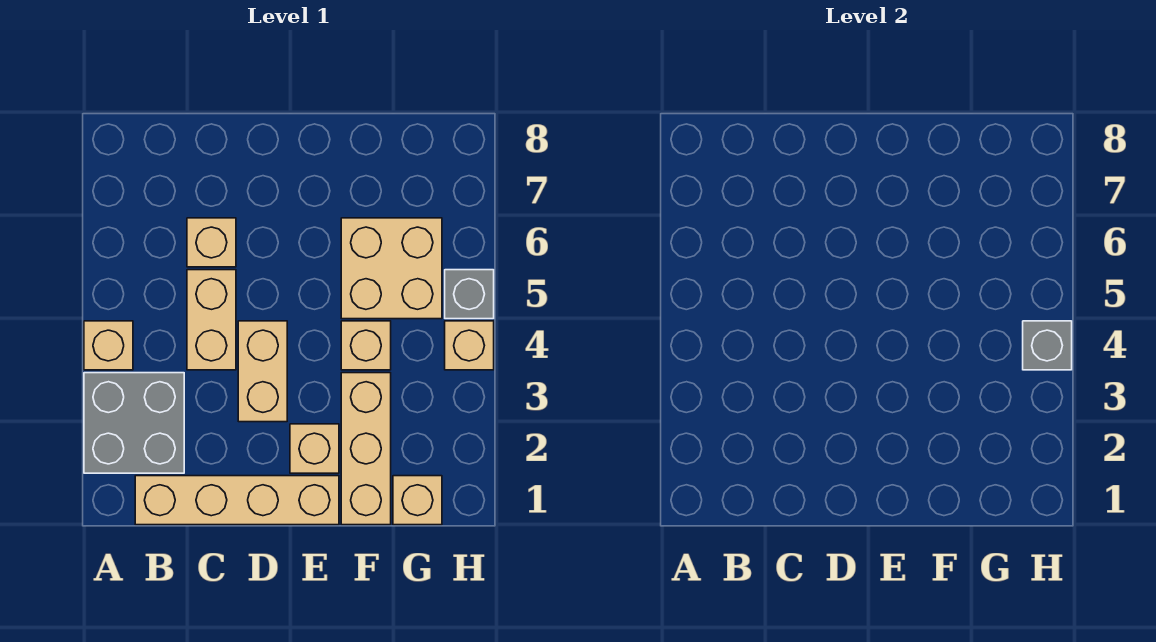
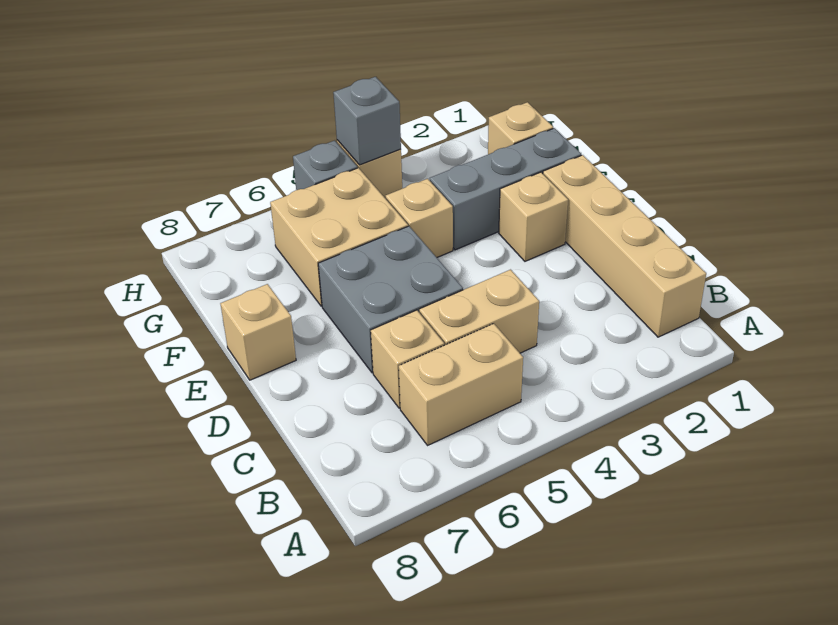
grey 2x2 brick [84,373,184,473] -> grey 2x2 brick moved to [318,226,463,373]
tan 1x1 brick [84,321,133,370] -> tan 1x1 brick moved to [220,284,296,380]
tan 1x2 brick [238,321,287,422] -> tan 1x2 brick moved to [399,324,523,445]
tan 1x3 brick [341,373,391,525] -> grey 1x3 brick [430,128,581,250]

